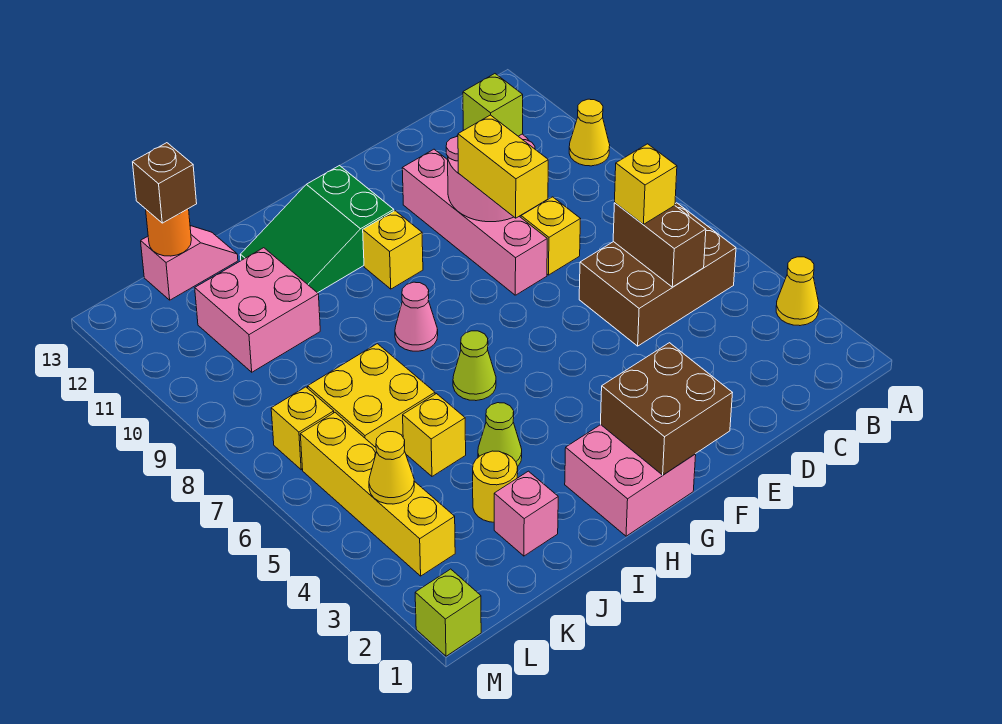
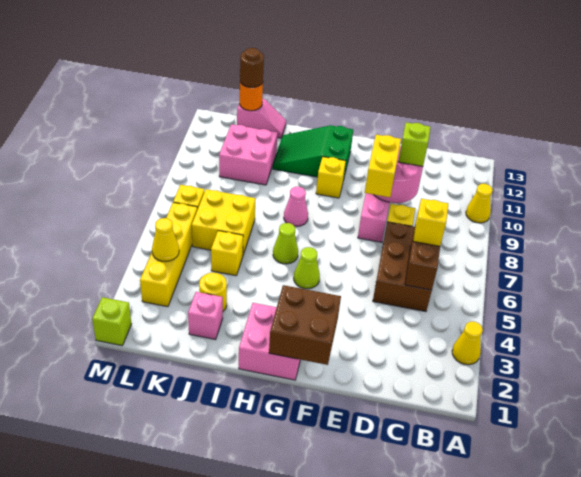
brown 2x3 brick [579,203,736,346] -> brown 2x3 brick turned to [373,222,432,312]
lime 1x1 cone [478,403,522,466] -> lime 1x1 cone moved to [294,247,320,289]
brown 1x1 brick [133,143,197,223] -> brown 1x1 round brick [240,48,264,88]

